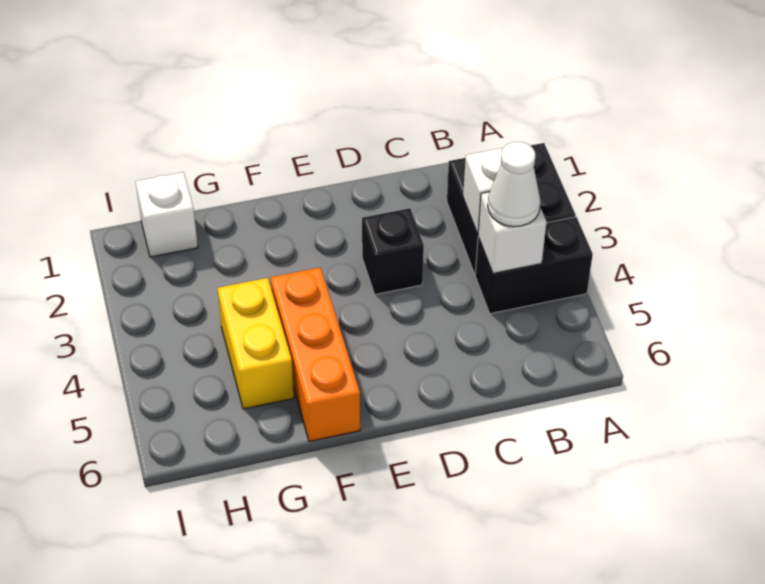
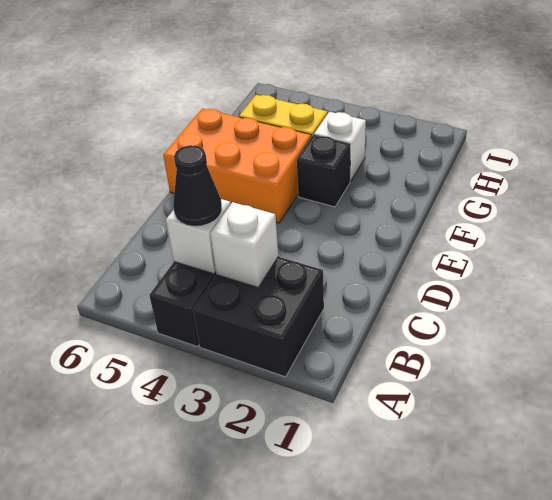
white 1x1 cone [488,142,541,227] -> black 1x1 cone [173,145,222,226]
black 1x1 brick [362,208,424,294] -> black 1x1 brick moved to [297,135,350,207]
orange 1x3 brick [271,267,360,442] -> orange 2x3 brick [163,108,311,223]
white 1x1 brick [135,172,198,257] -> white 1x1 brick moved to [314,112,366,181]

